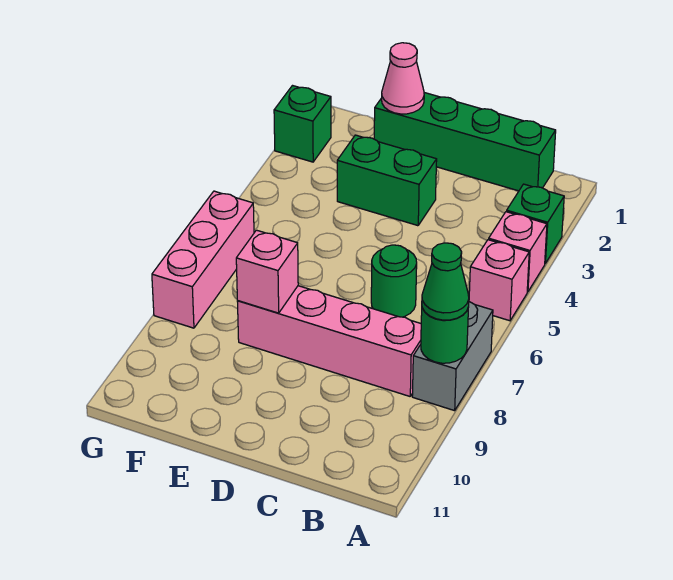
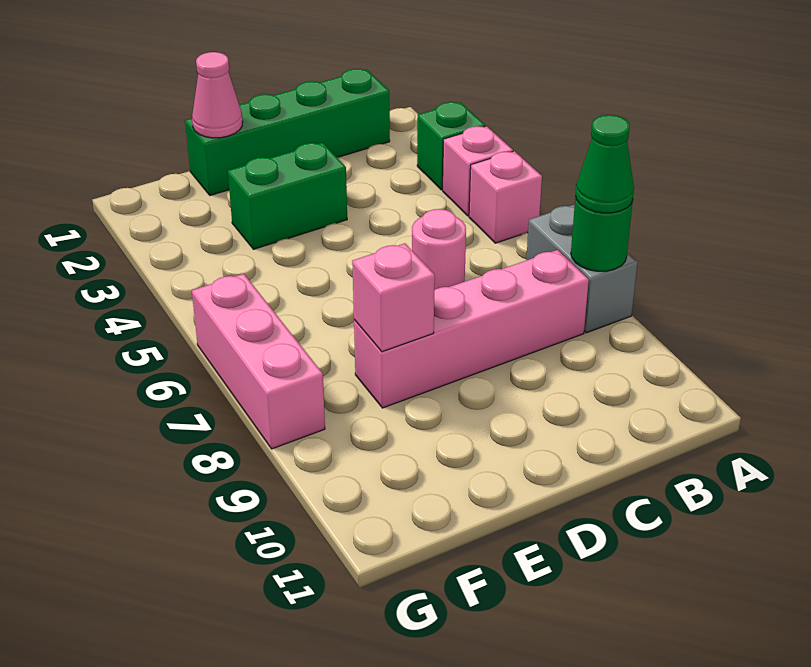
green 1x1 round brick [371,245,417,317] -> pink 1x1 round brick [412,209,466,290]
green 1x1 brick [274,86,331,162] -> none

